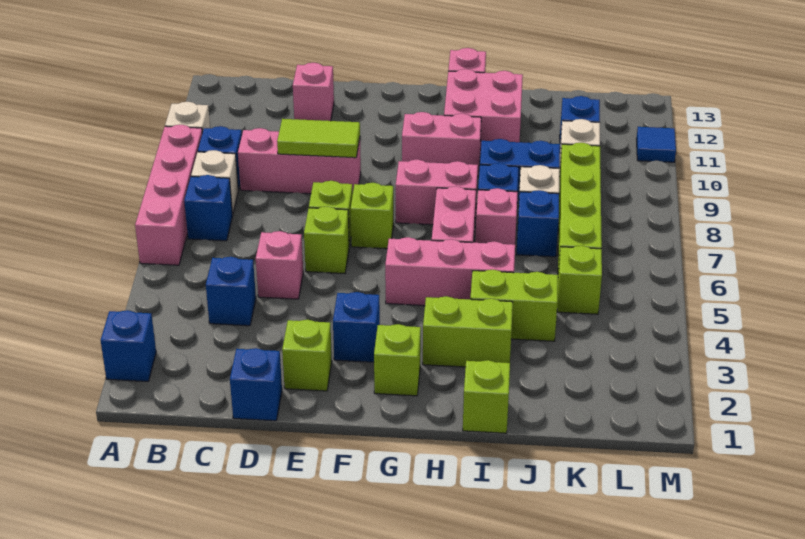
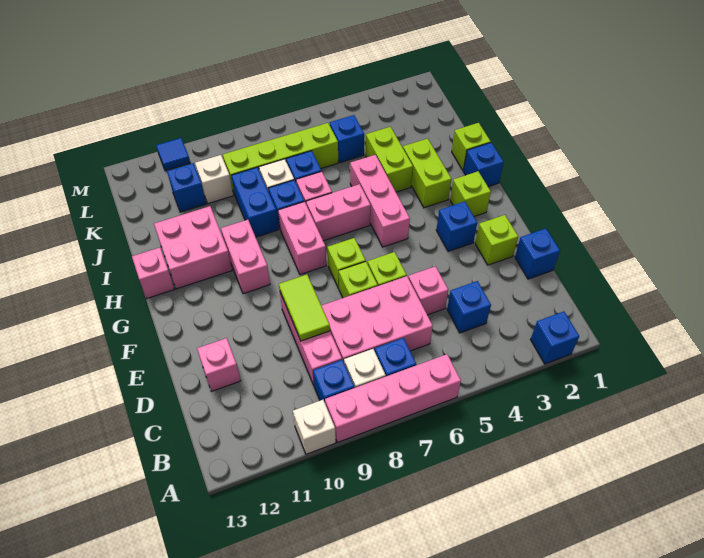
none -> pink 2x3 brick [321,276,433,361]
none -> blue 1x1 brick [463,143,504,187]
lime 1x1 brick [557,246,602,314] -> blue 1x1 brick [330,115,364,163]

